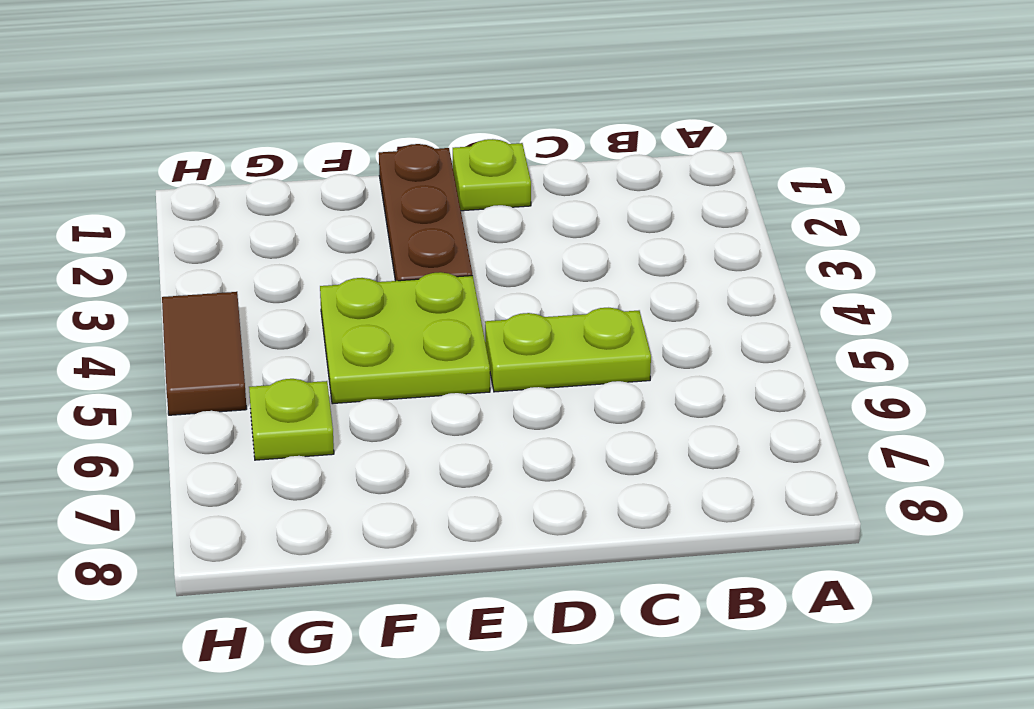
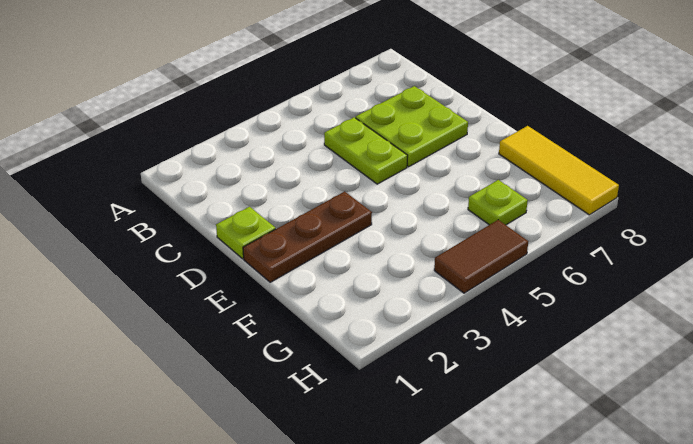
lime 2x2 plate [320,272,490,404] -> lime 2x2 plate moved to [356,86,468,167]
none -> yellow 1x3 tile [499,126,619,215]

